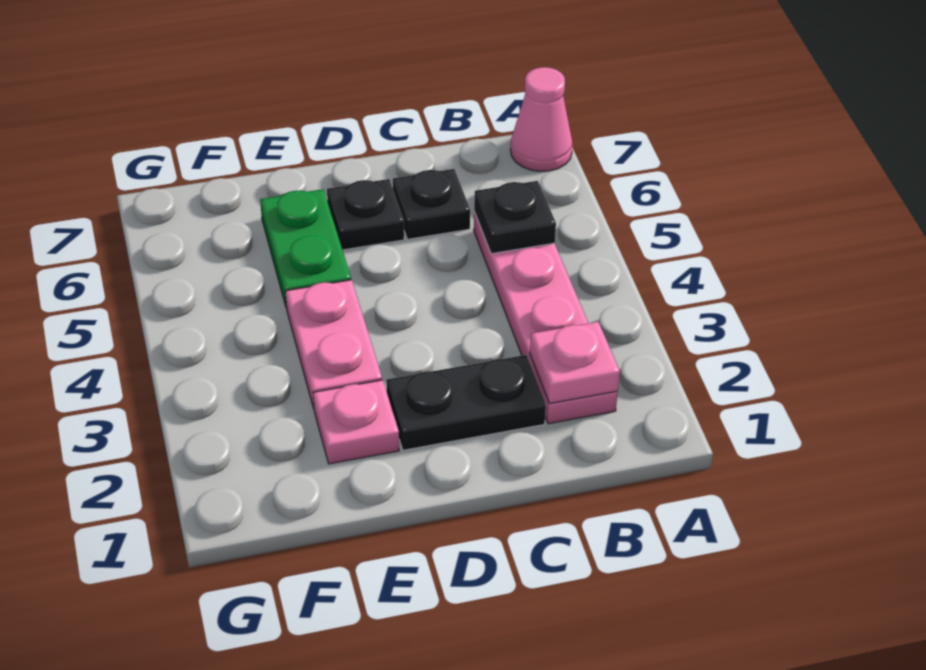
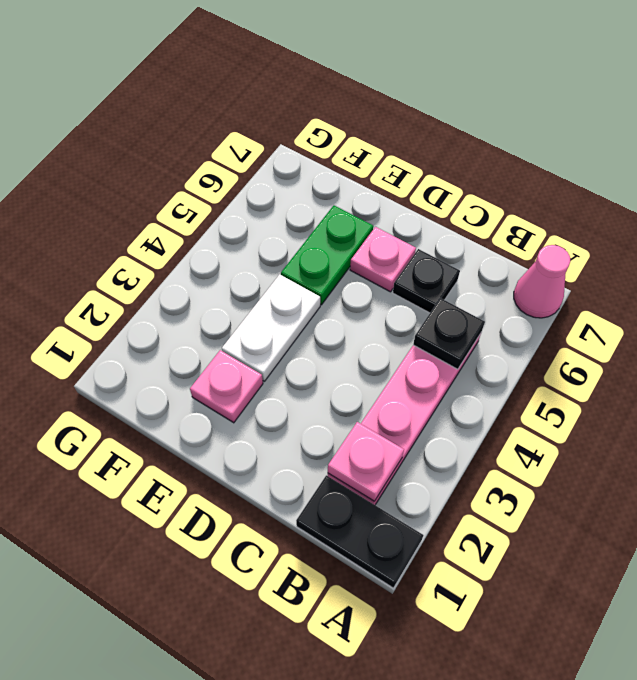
black 1x2 plate [386,355,546,450] -> black 1x2 plate moved to [296,475,423,588]
black 1x1 plate [327,179,404,250] -> pink 1x1 plate [350,227,416,292]
pink 1x2 plate [285,280,382,409] -> white 1x2 plate [222,274,320,381]

